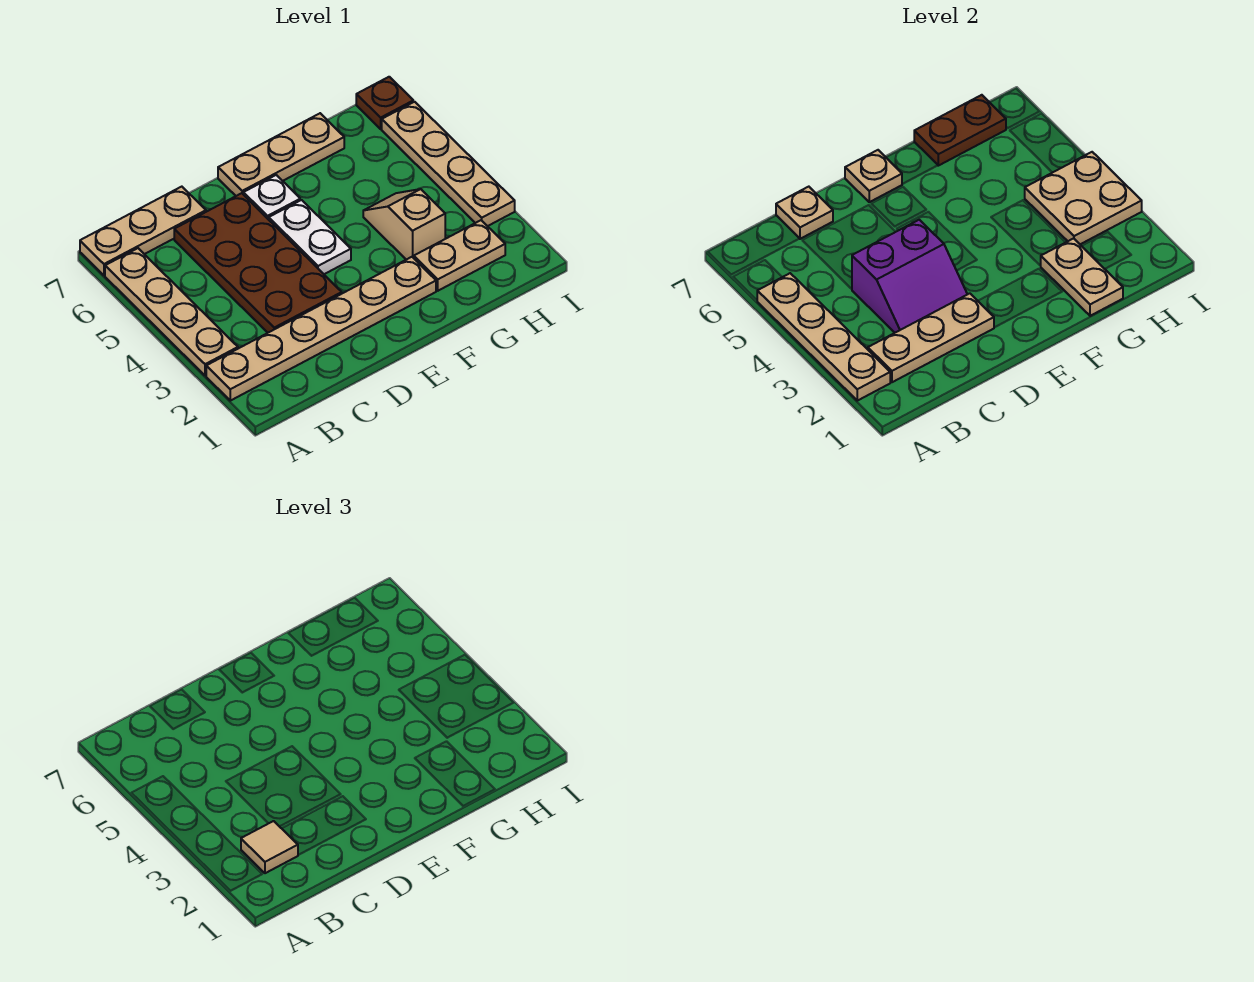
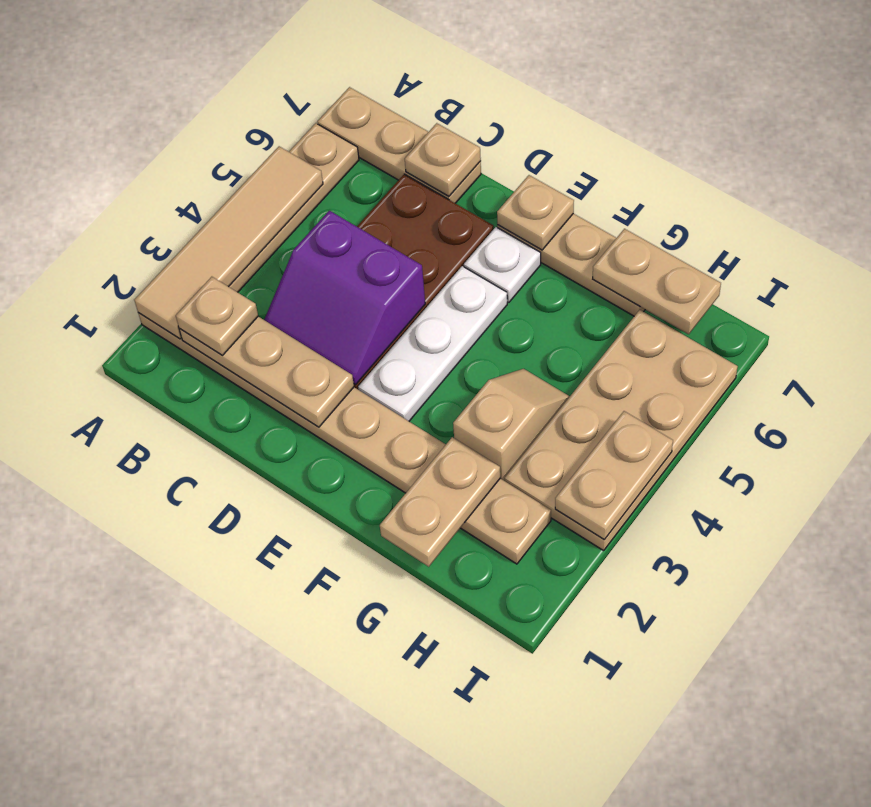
tan 1x4 plate [757,273,891,401] -> tan 1x4 tile [134,146,323,339]
tan 1x1 tile [241,821,298,873] -> tan 1x1 plate [176,277,258,355]
white 1x2 plate [269,200,351,274] -> white 1x3 plate [358,266,507,421]
brown 1x2 plate [914,95,1006,166] -> tan 1x2 plate [593,229,721,334]
tan 2x2 plate [1025,152,1142,244] -> tan 1x2 plate [555,411,673,540]
tan 1x4 plate [382,102,515,226] -> tan 2x4 plate [505,310,738,551]
brown 1x1 plate [356,77,413,129] -> none

